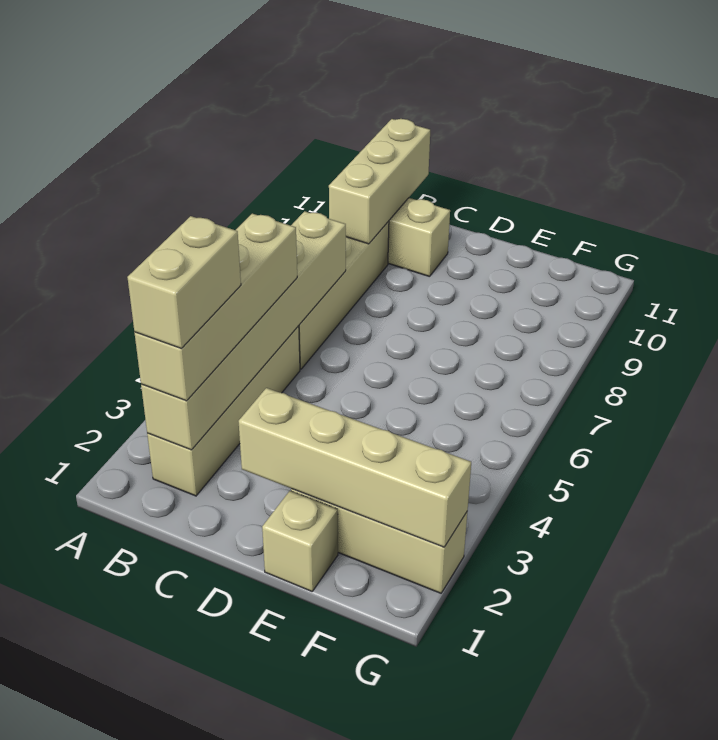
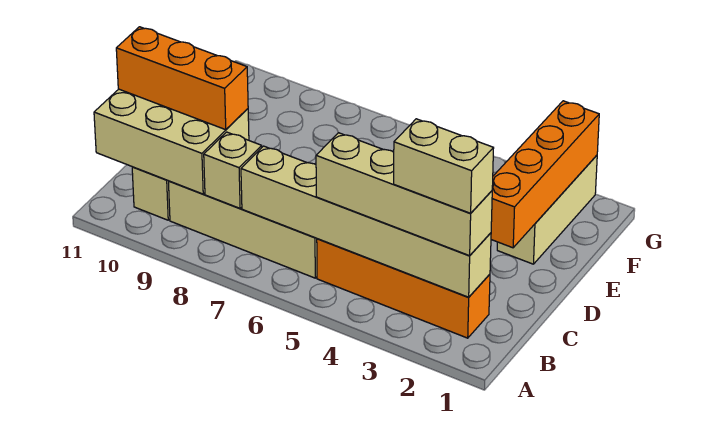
tan 1x4 brick [147,326,300,496] -> orange 1x4 brick [317,239,490,338]
tan 1x3 brick [329,119,430,244] -> tan 2x3 brick [94,89,249,194]
none -> orange 1x3 brick [116,27,248,130]
tan 1x4 brick [239,388,471,547] -> orange 1x4 brick [491,101,599,248]
tan 1x1 brick [262,491,338,591] -> tan 1x1 brick moved to [204,132,262,208]

